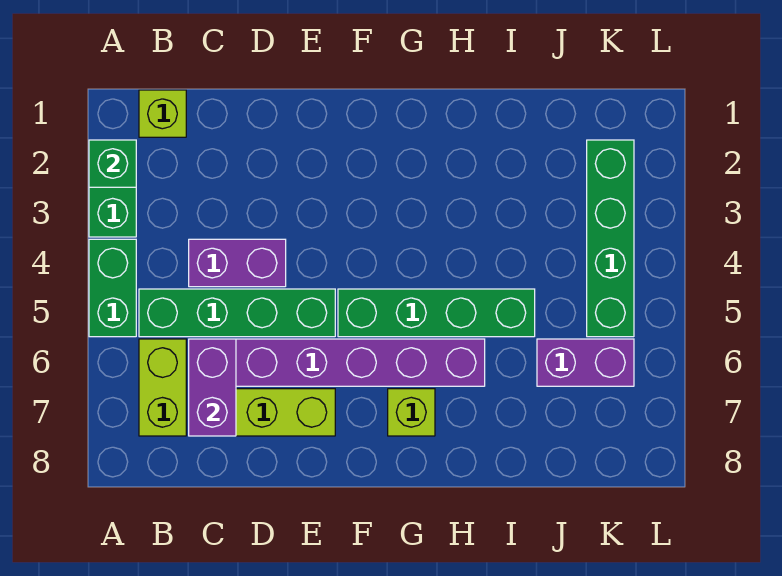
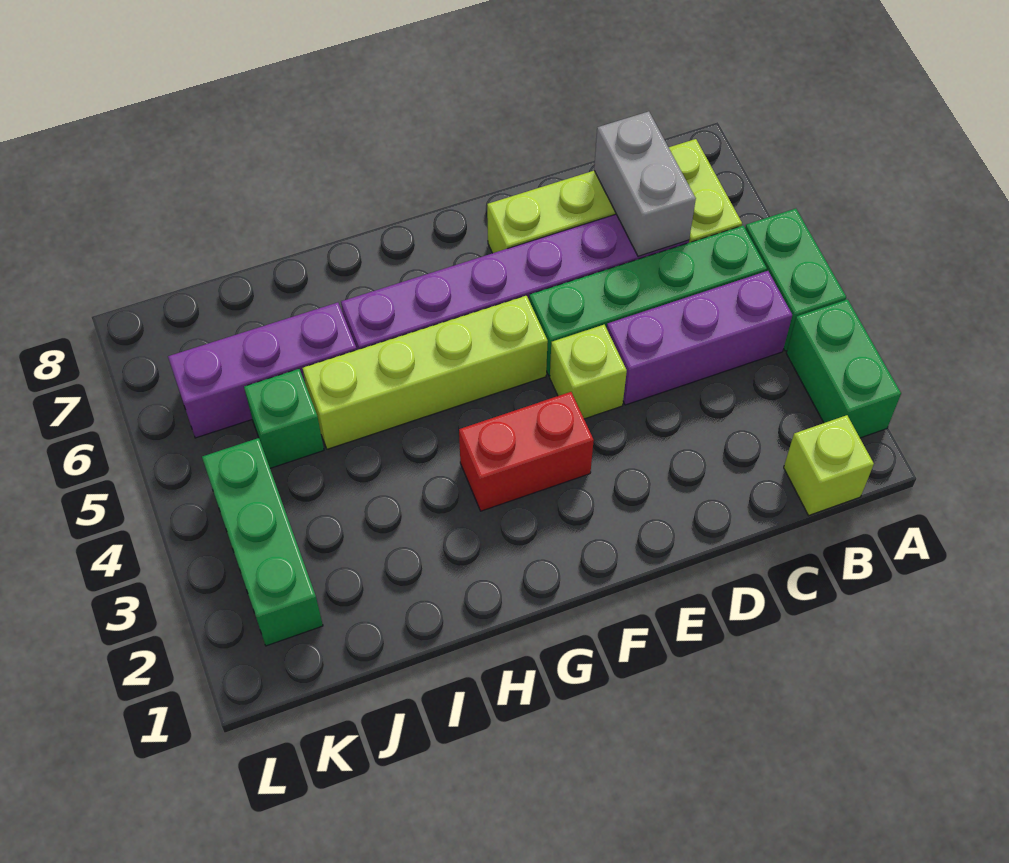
green 1x1 brick [89,140,136,187] -> green 1x1 brick moved to [244,369,324,468]
purple 1x2 brick [189,239,286,287] -> purple 1x3 brick [607,271,792,405]
purple 1x2 brick [189,339,236,436] -> grey 1x2 brick [594,111,696,256]
none -> red 1x2 brick [459,392,594,511]
green 1x4 brick [338,289,535,337] -> lime 1x4 brick [302,295,548,449]
lime 1x1 brick [388,389,435,436] -> lime 1x1 brick moved to [550,325,627,419]
purple 1x2 brick [537,339,634,386] -> purple 1x3 brick [168,303,357,438]
green 1x4 brick [587,140,634,337] -> green 1x3 brick [202,438,323,646]

